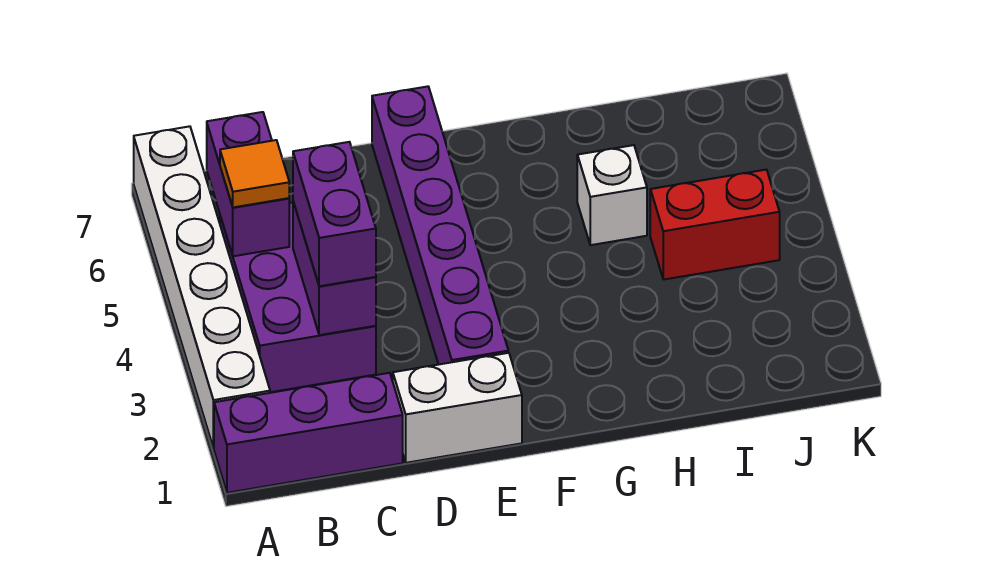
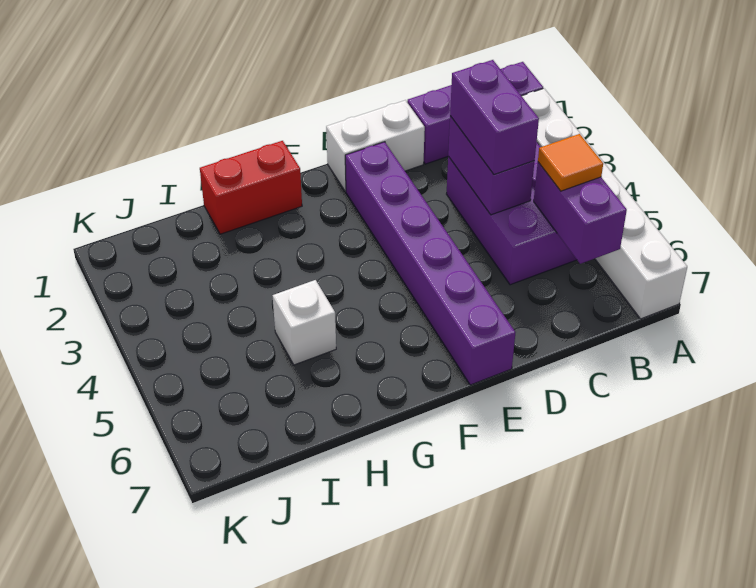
red 1x2 brick [650,170,780,280] -> red 1x2 brick moved to [200,141,302,234]

